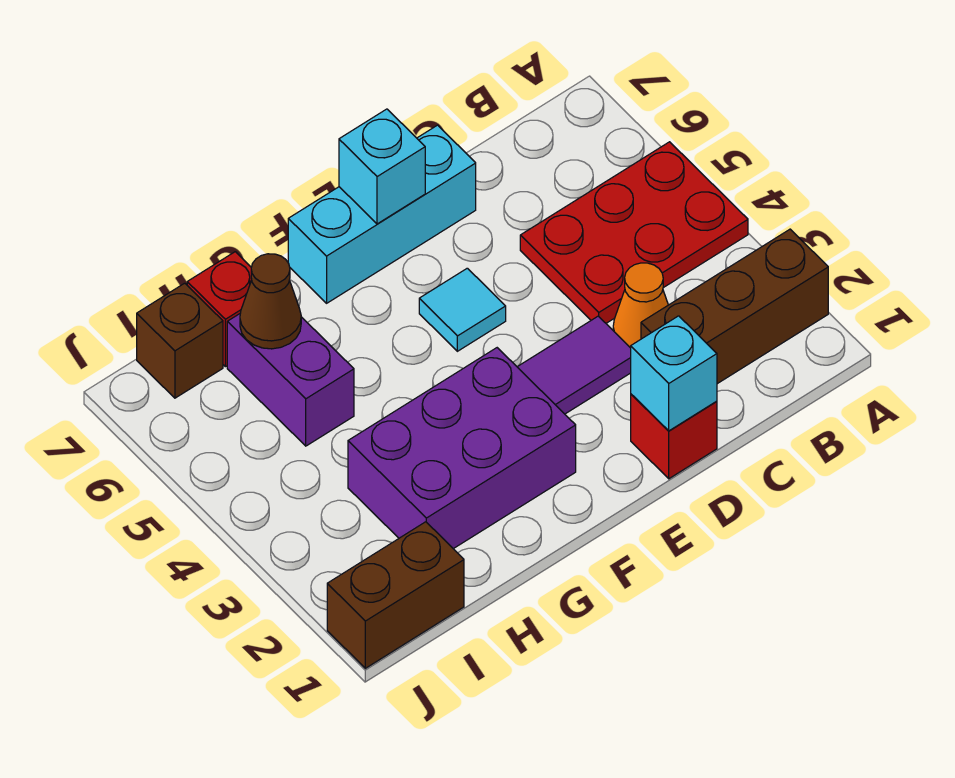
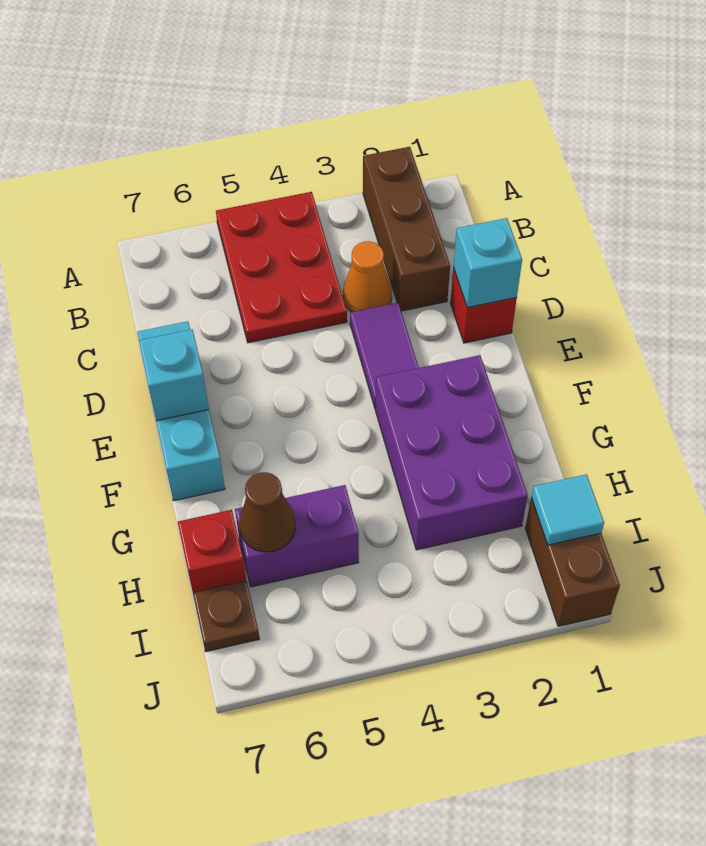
cyan 1x1 tile [419,268,506,351] -> cyan 1x1 tile moved to [531,474,604,545]
brown 1x1 brick [137,283,223,398] -> brown 1x1 plate [193,581,260,652]

